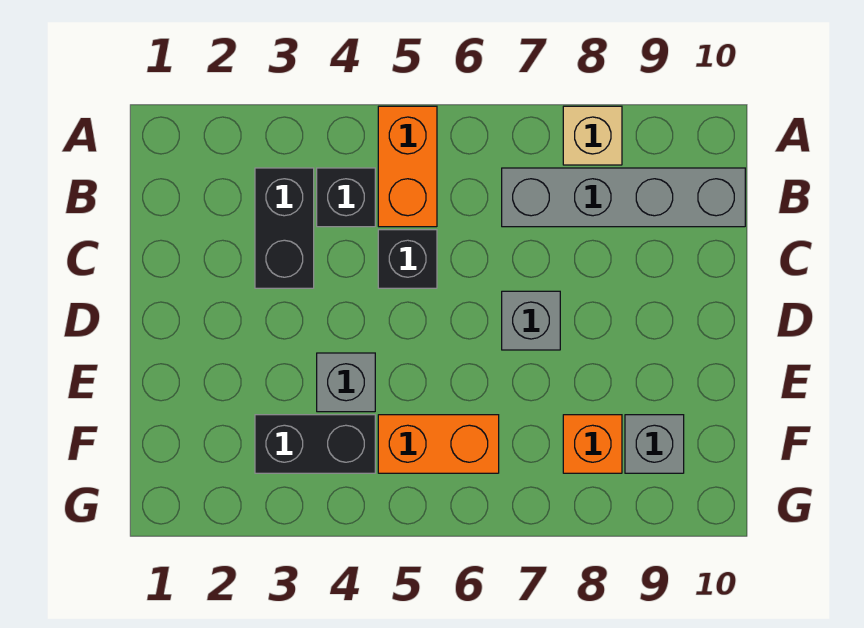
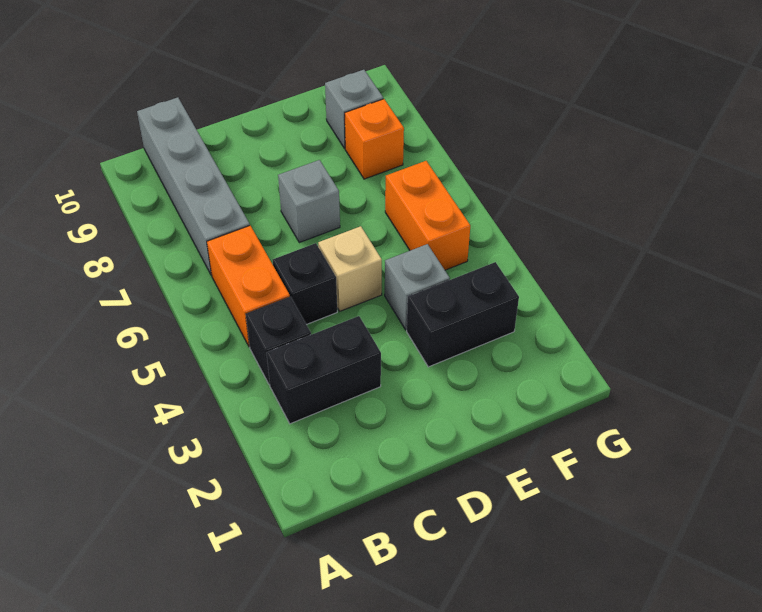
orange 1x2 brick [378,106,437,227] -> orange 1x2 brick turned to [207,226,290,347]
tan 1x1 brick [563,106,622,165] -> tan 1x1 brick moved to [318,226,382,311]
black 1x2 brick [255,415,375,473] -> black 1x2 brick turned to [407,262,519,367]

